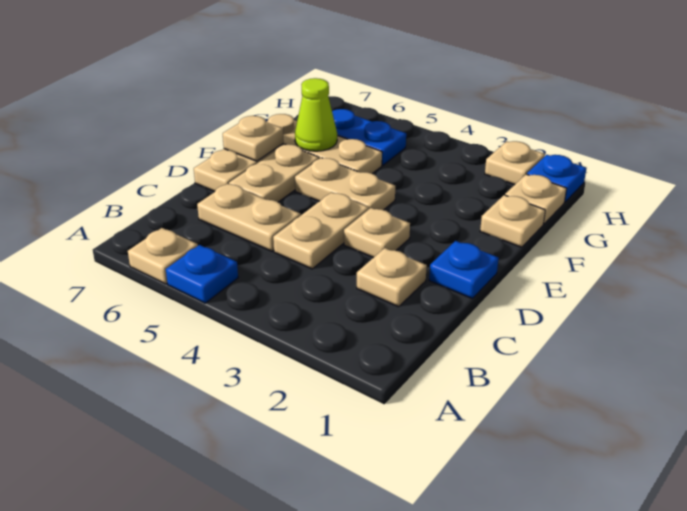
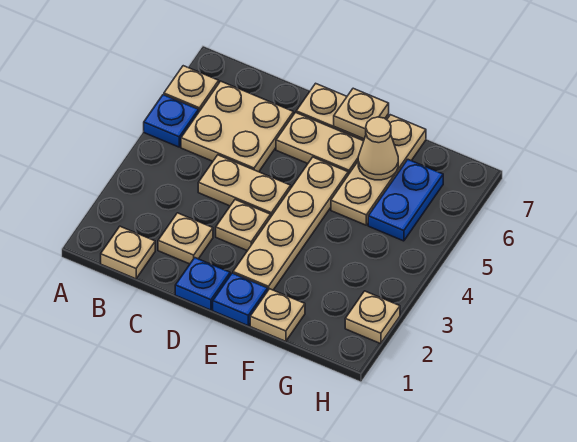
tan 1x2 plate [197,184,301,251] -> tan 2x2 plate [181,81,294,172]
tan 1x2 plate [295,158,395,210] -> tan 1x4 plate [233,157,348,290]
lime 1x1 cone [295,78,337,151] -> tan 1x1 cone [358,117,398,180]
tan 1x1 plate [505,174,567,224] -> tan 1x1 plate moved to [101,226,155,279]
blue 1x1 plate [527,155,586,202] -> blue 1x1 plate moved to [213,273,268,326]

